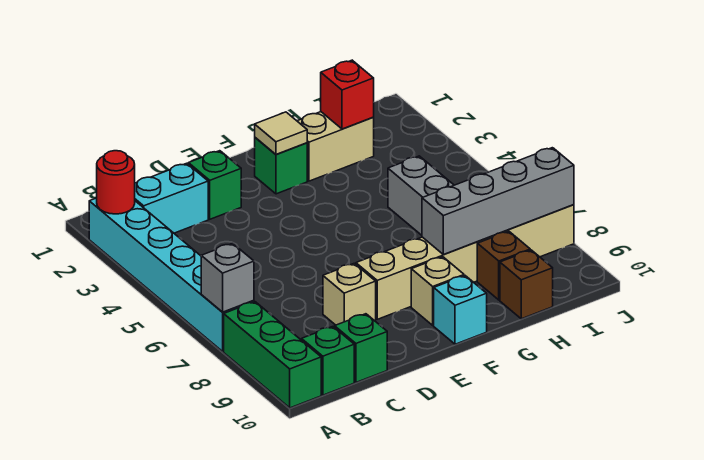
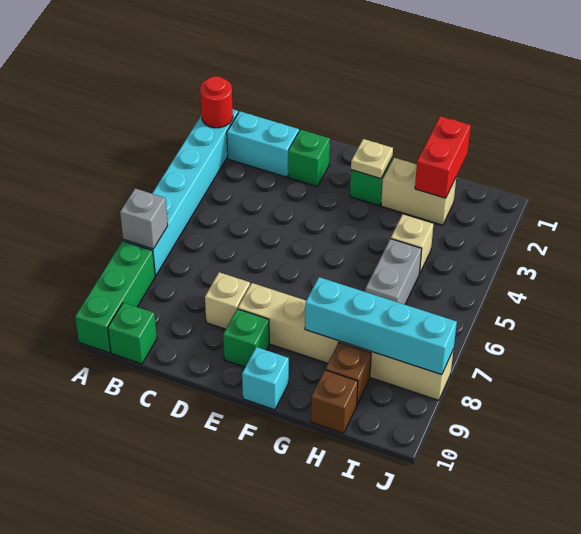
green 1x1 brick [335,314,387,382] -> green 1x1 brick moved to [223,309,269,367]
tan 1x1 tile [255,112,307,155] -> tan 1x1 plate [351,139,393,179]
tan 1x1 brick [411,257,464,325] -> tan 1x1 brick moved to [391,214,433,274]
grey 1x4 brick [422,148,574,255] -> cyan 1x4 brick [305,277,457,375]
red 1x1 brick [321,60,374,129] -> red 1x2 brick [415,116,471,198]

